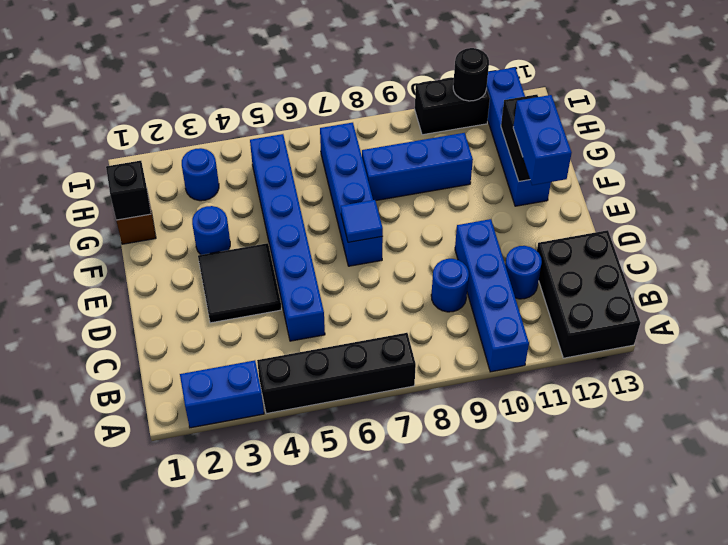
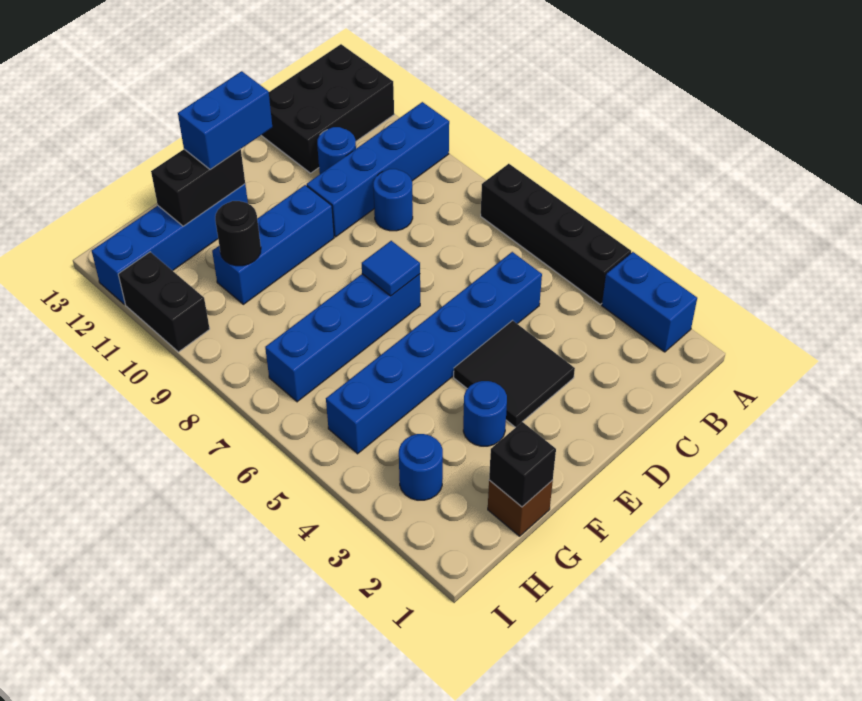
blue 1x3 brick [362,133,473,200] -> blue 1x3 brick turned to [212,185,334,304]
black 1x1 round brick [453,48,489,101] -> black 1x1 round brick moved to [215,201,261,266]

